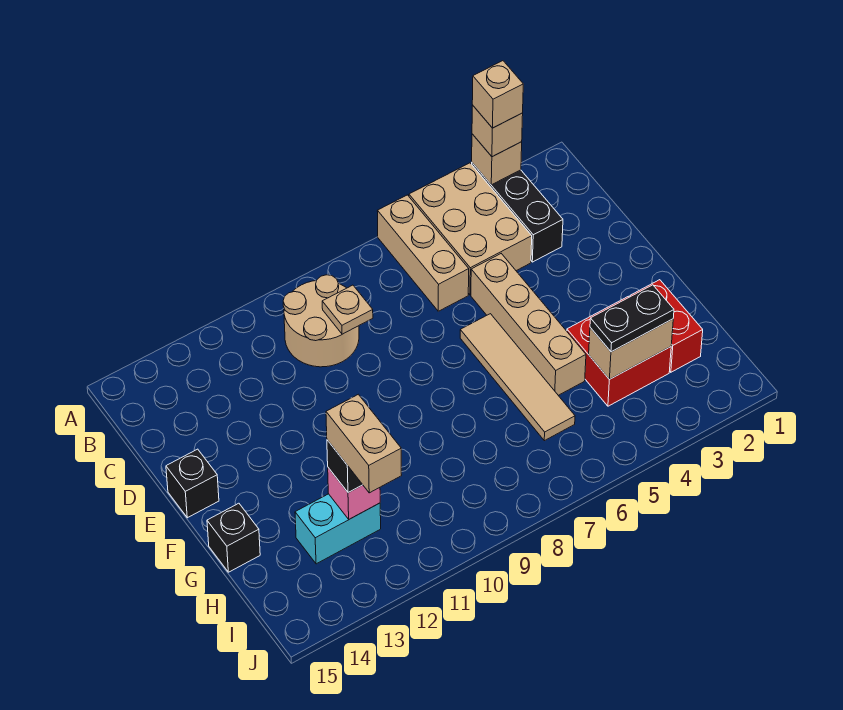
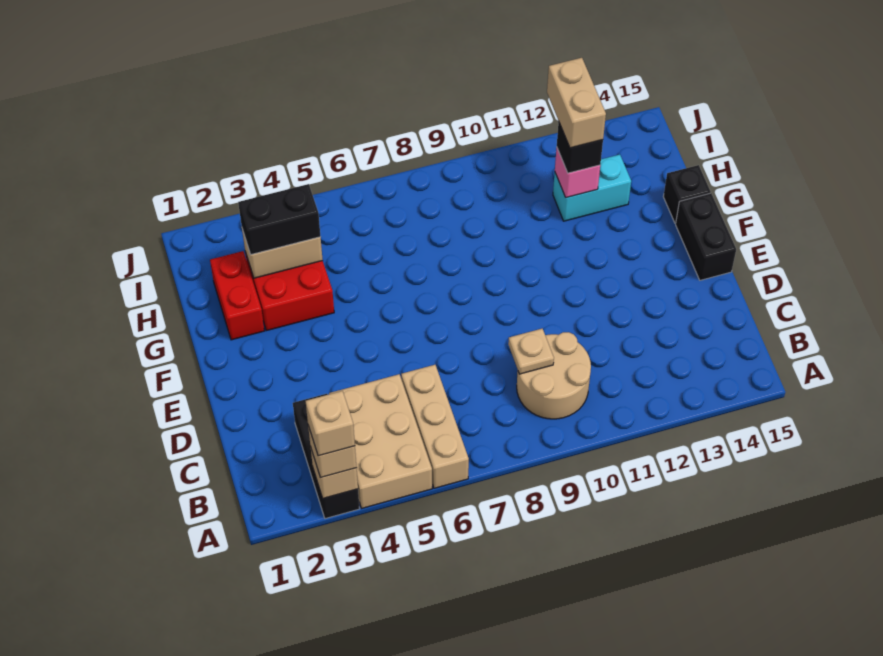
tan 1x4 brick [471,254,586,395] -> none
tan 1x4 tile [460,314,575,441] -> none
black 1x1 brick [166,449,219,518] -> black 1x2 brick [676,193,736,280]
black 1x2 plate [590,285,674,352] -> black 1x2 brick [238,184,321,255]

